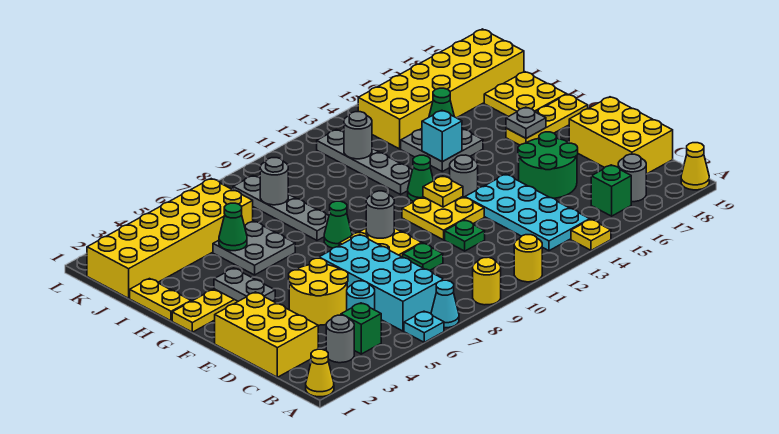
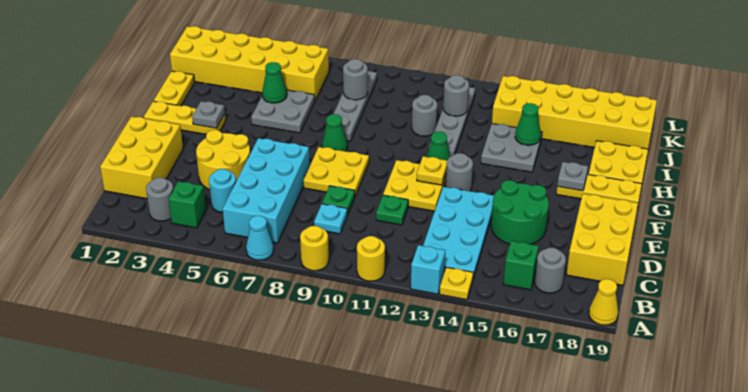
yellow 1x1 cone [306,349,334,397] -> none
cyan 1x1 plate [404,311,444,342] -> cyan 1x1 plate moved to [314,204,347,234]
grey 1x2 plate [214,268,275,301] -> grey 1x1 plate [192,101,225,128]
grey 1x1 round brick [366,191,394,238] -> grey 1x1 round brick moved to [412,95,437,136]
cyan 1x1 brick [422,110,462,162] -> cyan 1x1 brick moved to [411,245,445,294]

